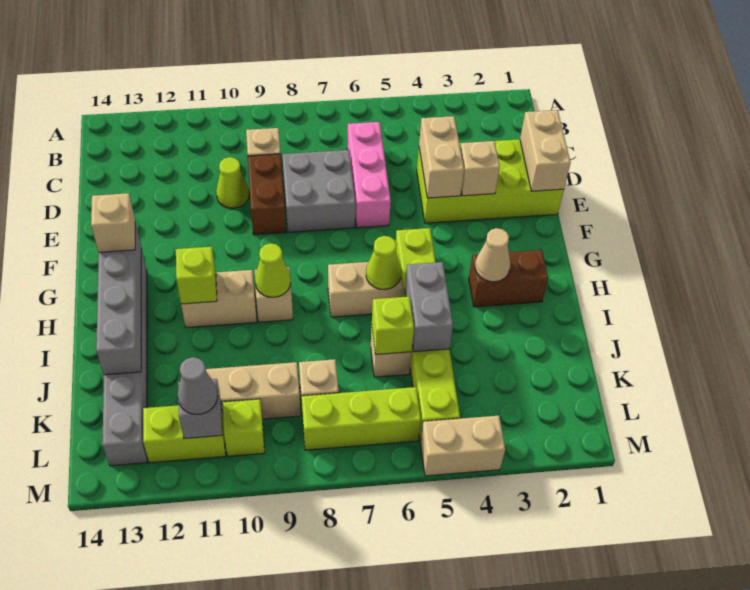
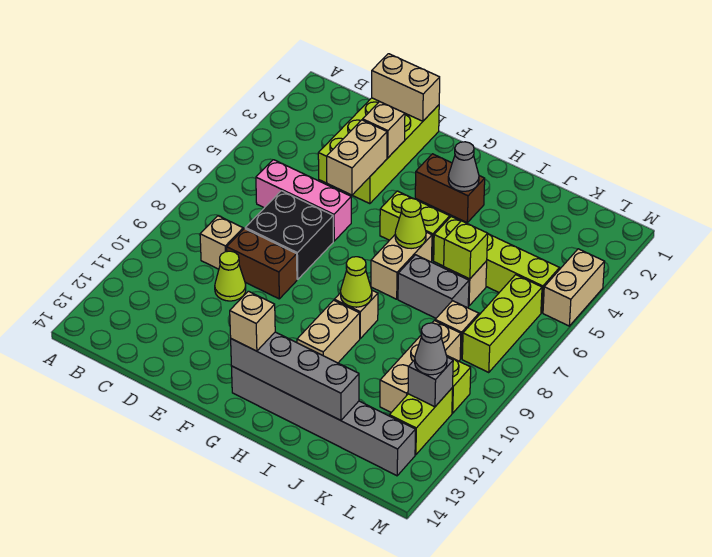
tan 1x2 brick [419,116,464,198] -> tan 1x2 brick turned to [327,120,387,195]
grey 2x2 brick [282,150,356,232] -> black 2x2 brick [245,191,333,279]
brown 1x2 brick [469,250,548,307] -> brown 1x2 brick turned to [415,154,485,222]
tan 1x1 cone [475,228,510,282] -> grey 1x1 cone [448,142,479,191]
lime 1x1 brick [176,247,217,304] -> none
grey 1x2 brick [405,262,453,352] -> grey 1x2 brick moved to [398,255,469,318]

